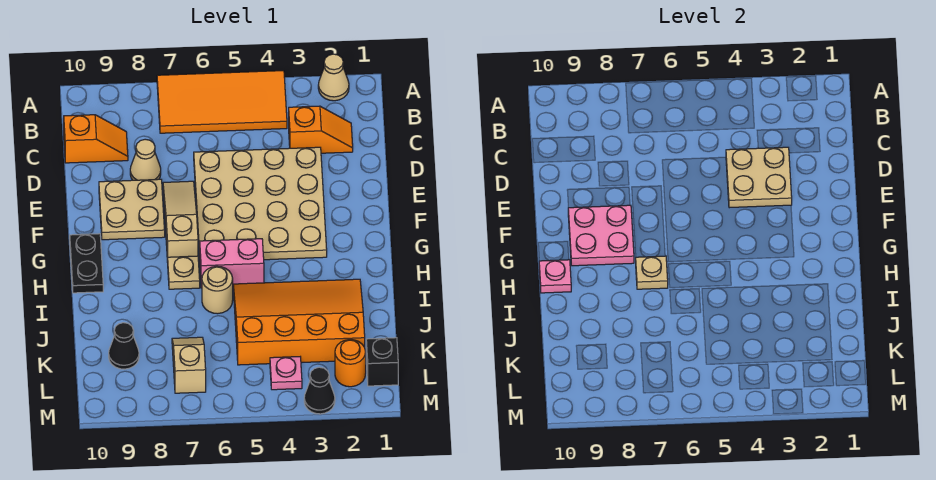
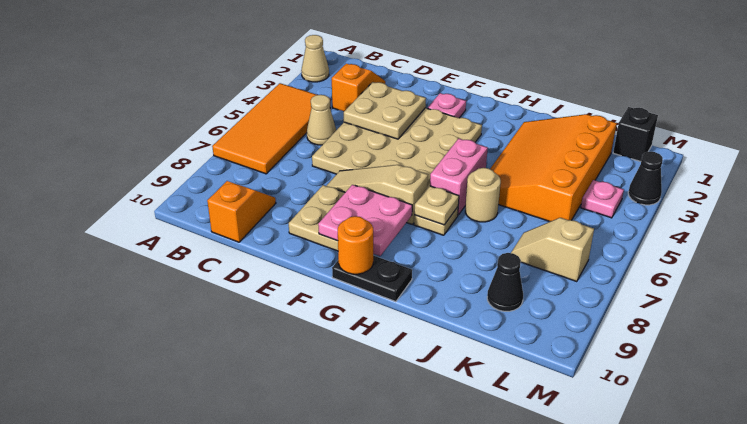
tan 1x1 cone [130,139,161,180] -> tan 1x1 cone moved to [307,95,336,145]
pink 1x1 plate [539,260,571,293] -> pink 1x1 plate moved to [427,93,466,118]
orange 1x1 round brick [335,340,366,387] -> orange 1x1 round brick moved to [338,216,373,274]

